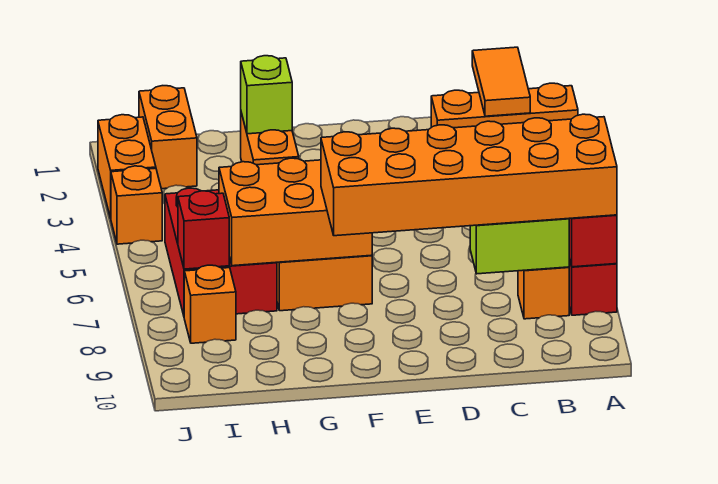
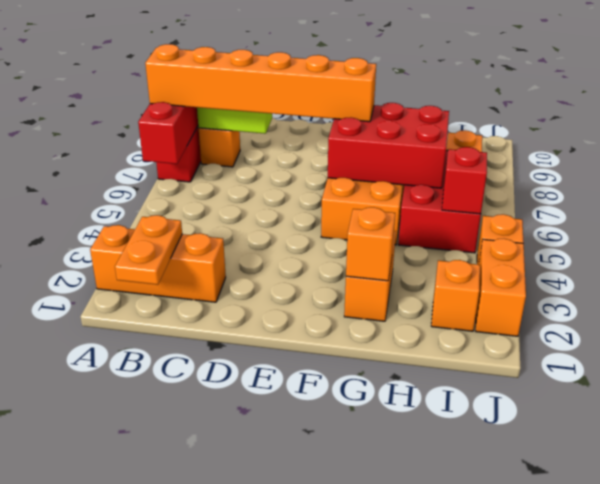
orange 2x6 brick [321,114,617,236] -> orange 1x6 brick [145,44,376,122]
orange 1x2 tile [472,47,530,116] -> orange 1x2 plate [115,215,182,285]
orange 2x3 brick [219,158,372,266] -> red 2x3 brick [328,103,449,188]
lime 1x1 brick [241,56,292,134] -> orange 1x1 brick [346,207,395,281]
orange 1x2 brick [139,86,197,189] -> orange 1x1 brick [431,260,480,331]
red 1x1 brick [178,191,229,269] -> red 1x1 brick moved to [442,147,487,214]

